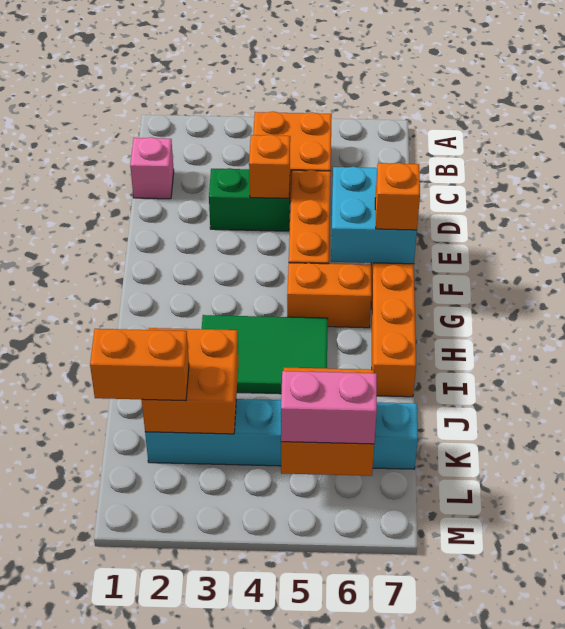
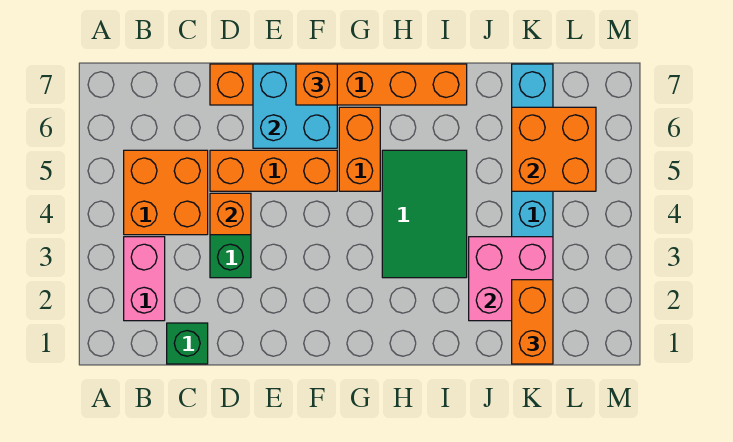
pink 1x1 brick [130,137,174,199] -> green 1x1 brick [167,323,208,364]
orange 2x2 brick [142,328,238,434] -> pink 2x2 brick [469,237,553,321]
pink 1x2 brick [281,371,377,444] -> pink 1x2 brick moved to [124,237,165,321]

